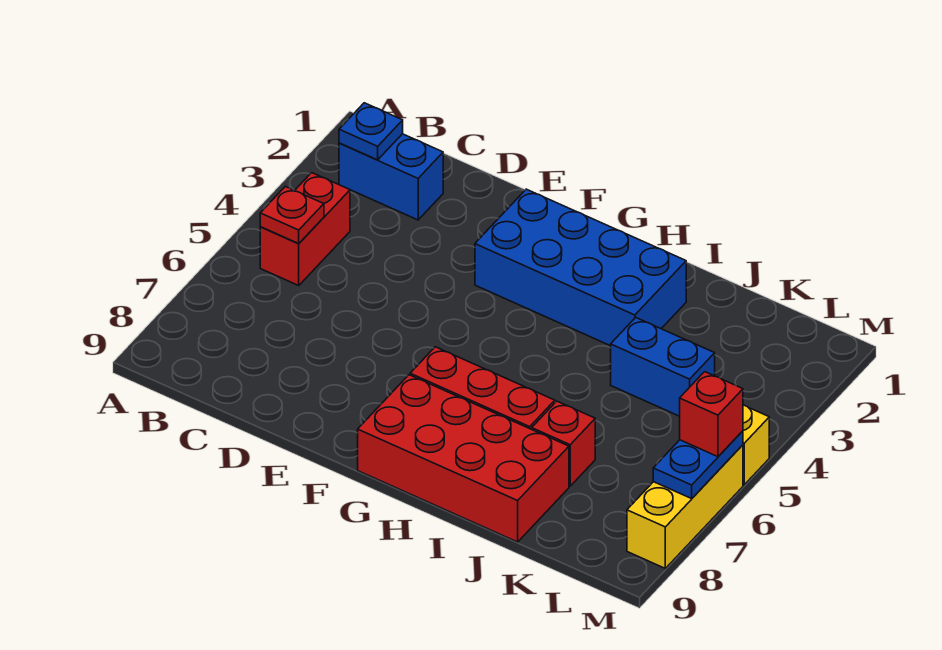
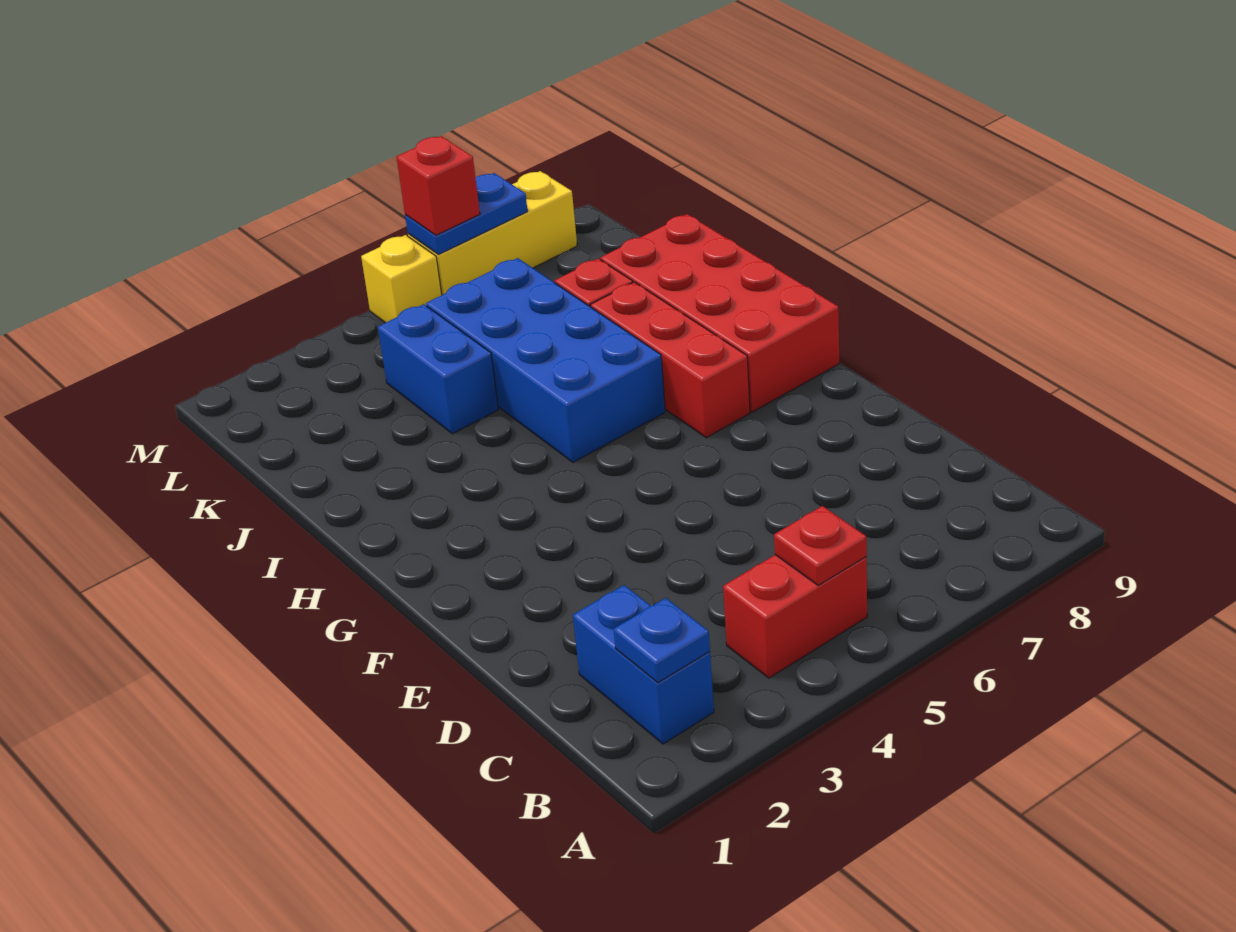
blue 2x4 brick [475,189,686,346] -> blue 2x4 brick moved to [426,258,665,462]

